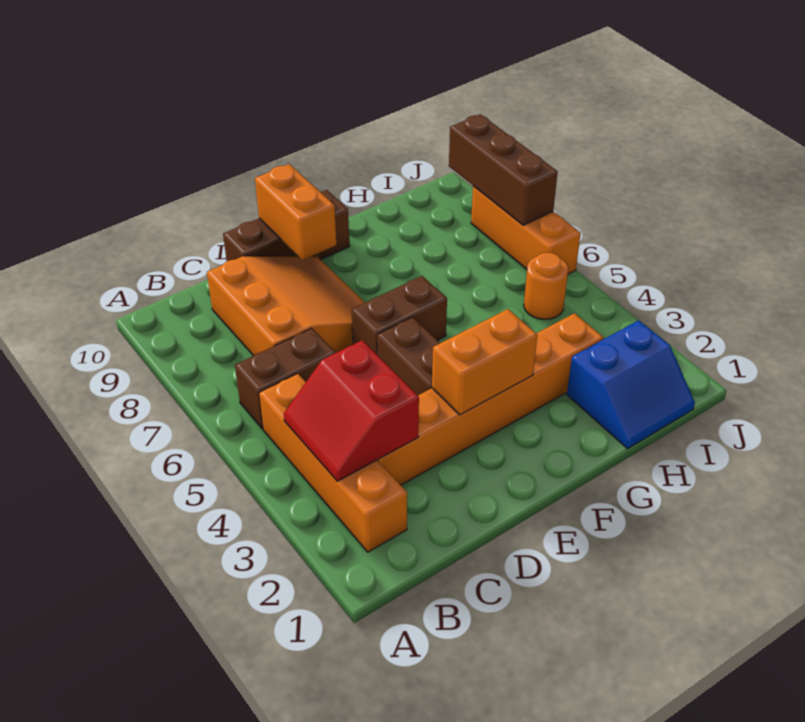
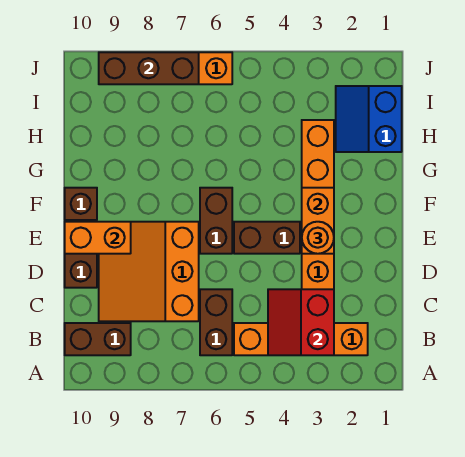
red 2x2 slope [284,340,419,481] -> red 2x2 slope turned to [268,289,334,355]
none -> brown 1x2 brick [65,323,131,355]
orange 3x3 slope [207,256,365,356] -> orange 3x3 slope turned to [99,222,199,321]
blue 2x2 slope [567,320,695,449] -> blue 2x2 slope turned to [336,86,402,152]
orange 1x1 round brick [524,253,568,319] -> orange 1x1 round brick moved to [302,222,334,254]

